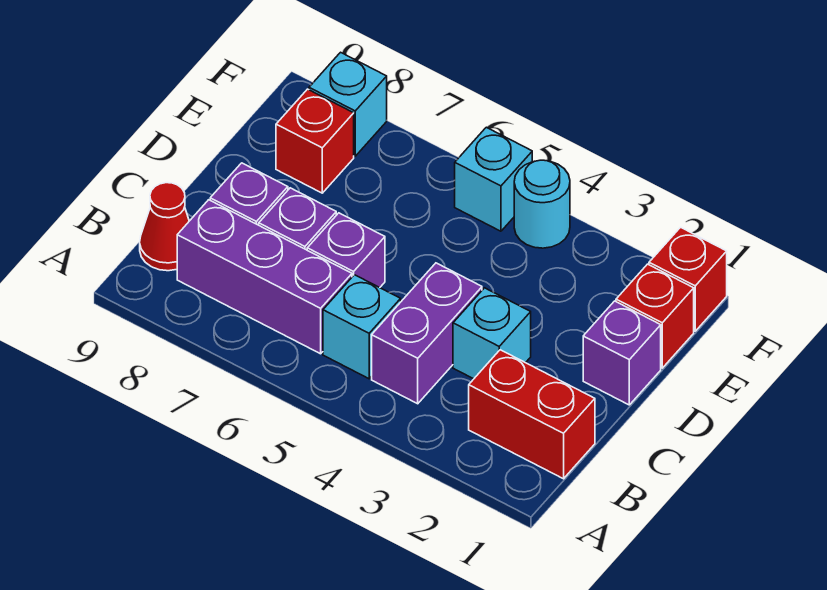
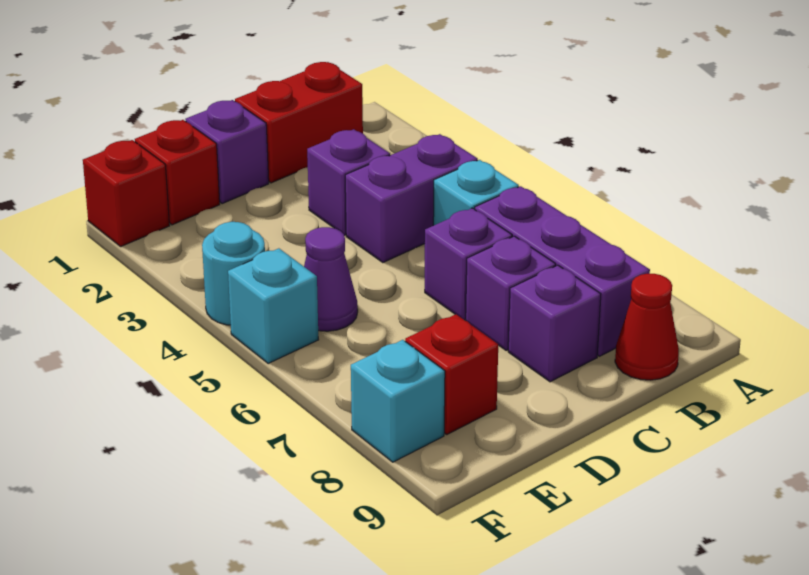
red 1x2 brick [469,350,595,479] -> red 1x2 brick turned to [235,62,363,183]
cyan 1x1 brick [453,288,531,379] -> purple 1x1 brick [307,129,390,235]
none -> purple 1x1 cone [304,227,358,331]

